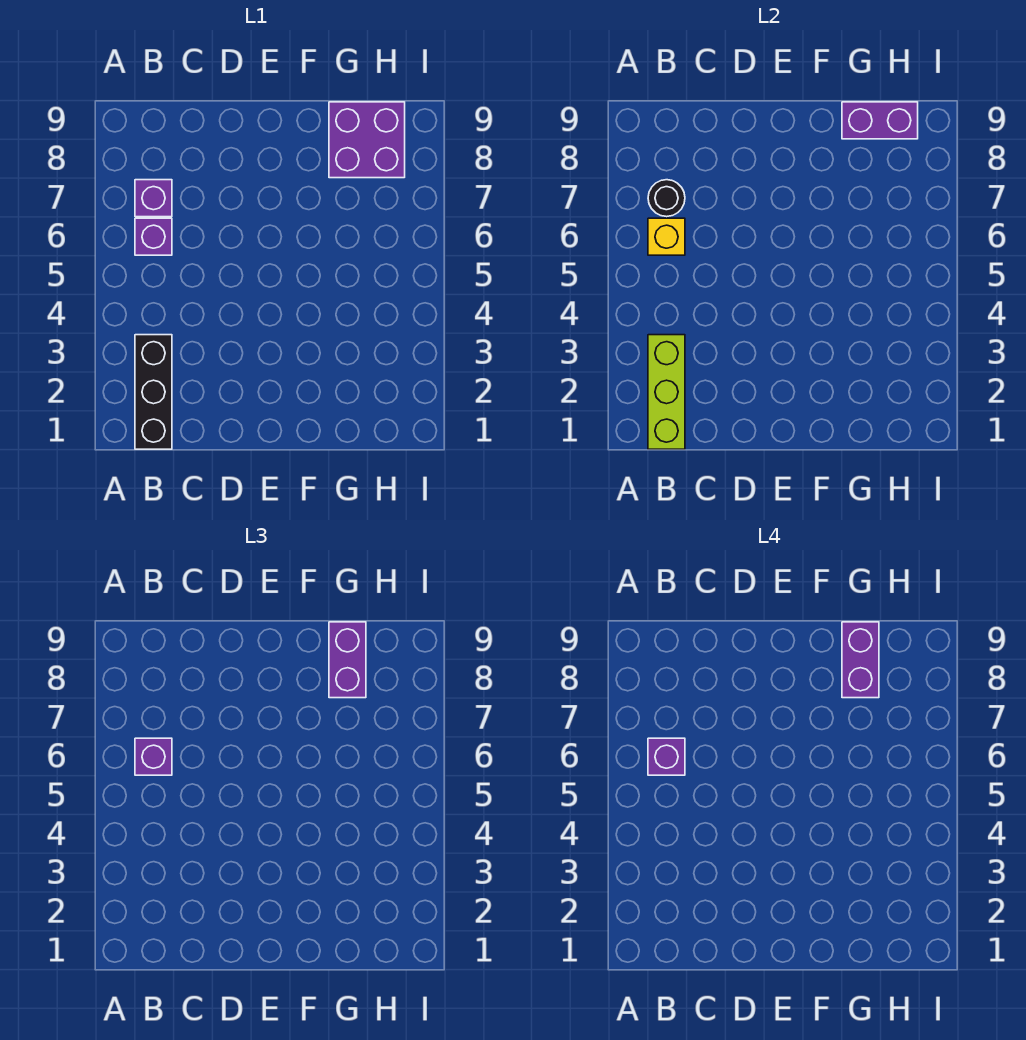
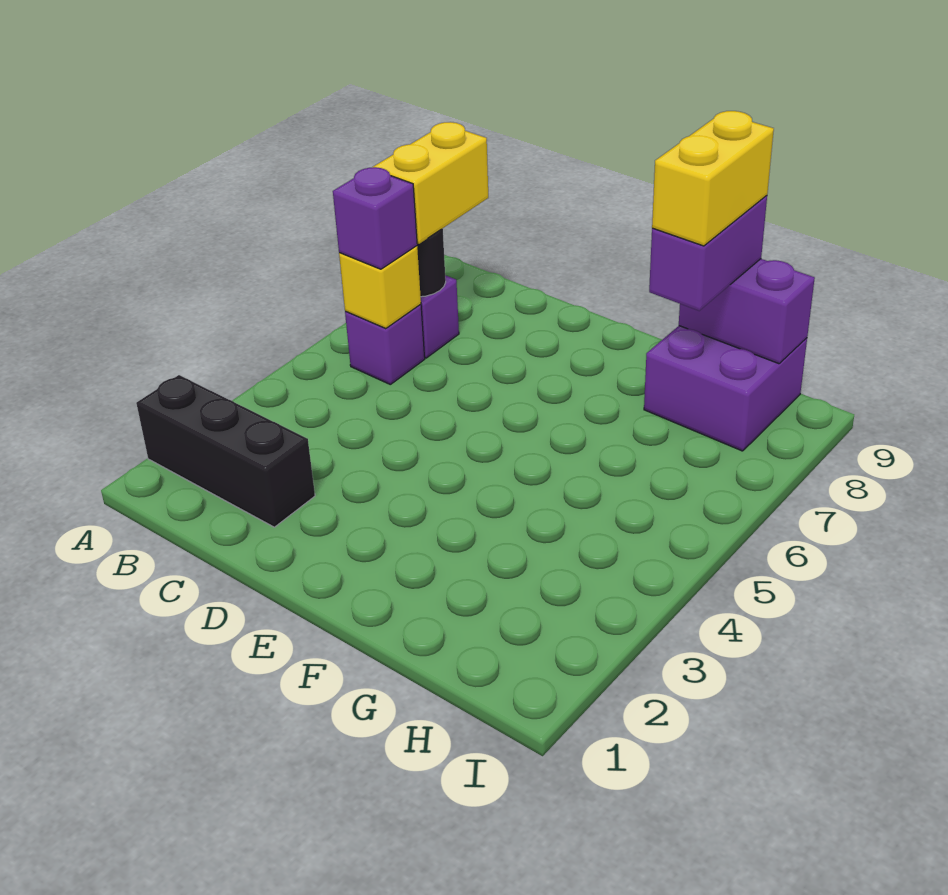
black 1x3 brick [135,335,172,449] -> black 1x3 brick turned to [136,375,315,527]
lime 1x3 brick [648,335,685,449] -> none
purple 1x1 brick [648,738,685,775] -> none
none -> yellow 1x2 brick [373,122,488,244]
purple 1x2 brick [842,622,879,698] -> yellow 1x2 brick [652,111,774,246]

